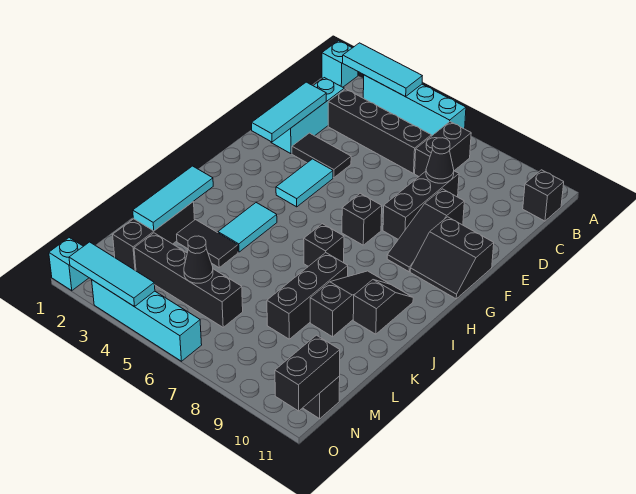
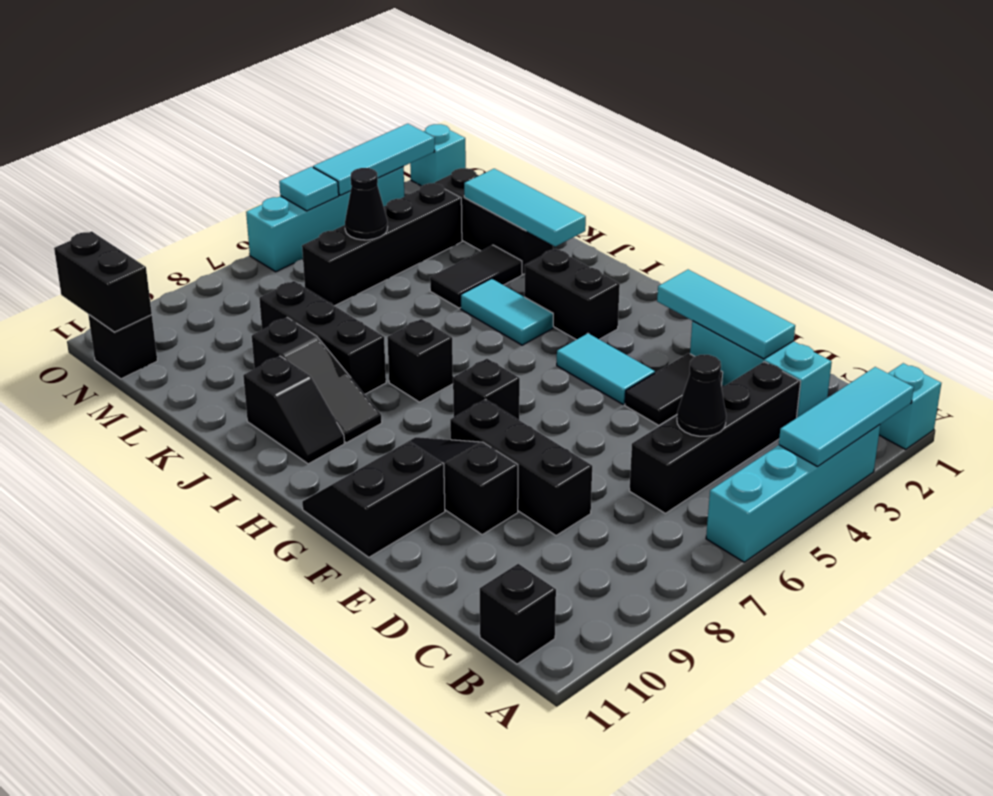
black 1x2 brick [415,122,471,176] -> black 1x2 brick moved to [524,249,620,340]
black 1x1 cone [426,138,454,183] -> black 1x1 cone moved to [677,355,726,436]
none -> cyan 1x1 tile [279,167,339,211]

